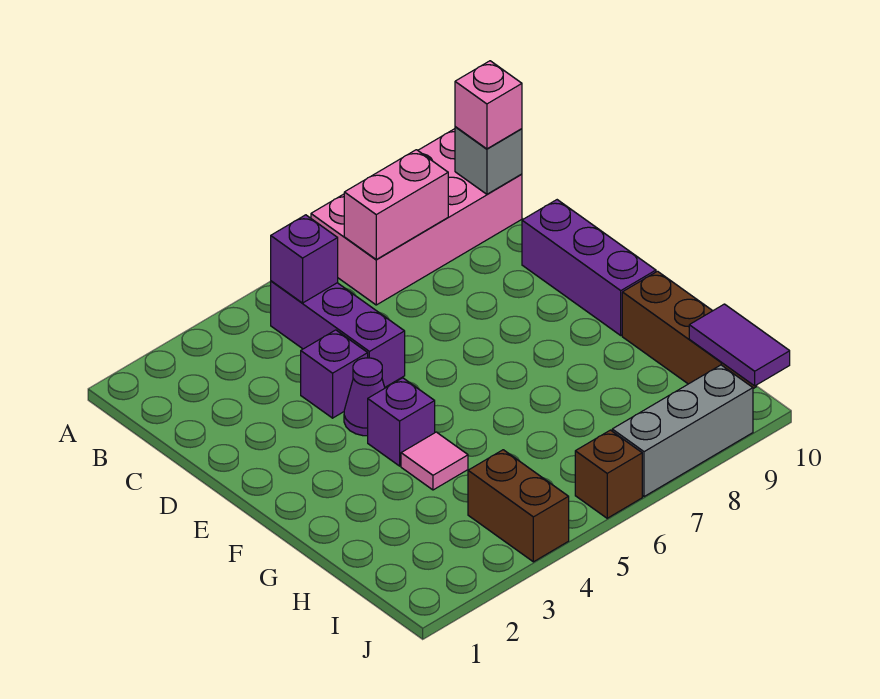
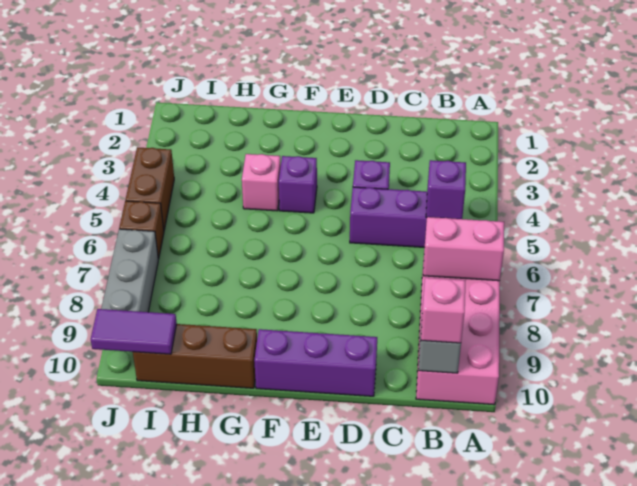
pink 1x2 brick [344,150,448,259] -> pink 1x2 brick turned to [423,217,504,281]
purple 1x1 cone [344,358,385,436] -> none
pink 1x1 tile [401,432,468,490] -> pink 1x1 brick [242,154,281,211]
brown 1x2 brick [468,450,569,562] -> brown 1x2 brick turned to [126,147,174,230]

